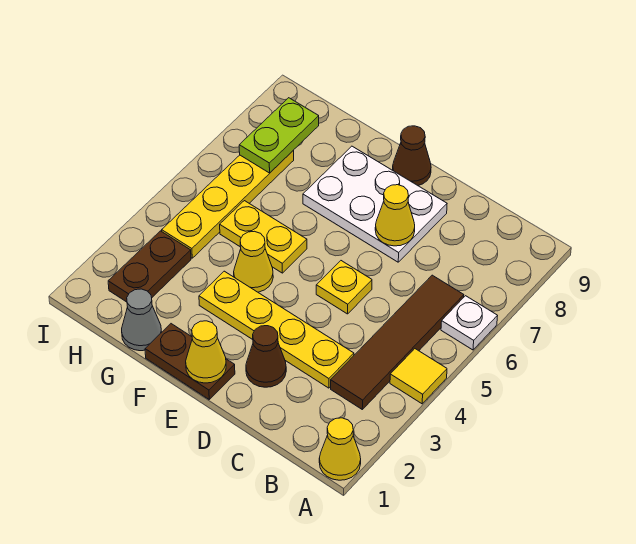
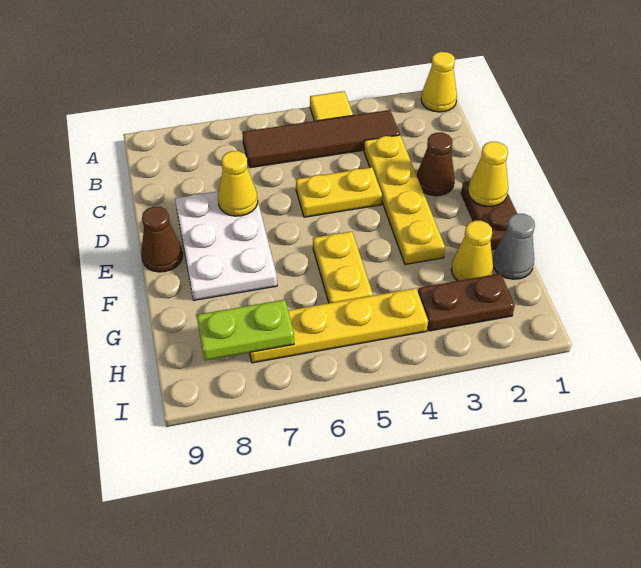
white 1x1 plate [441,296,497,350] -> none
yellow 1x1 plate [316,261,372,314] -> yellow 1x2 plate [296,167,382,217]
yellow 1x1 cone [234,231,273,292] -> yellow 1x1 cone moved to [451,221,493,281]

